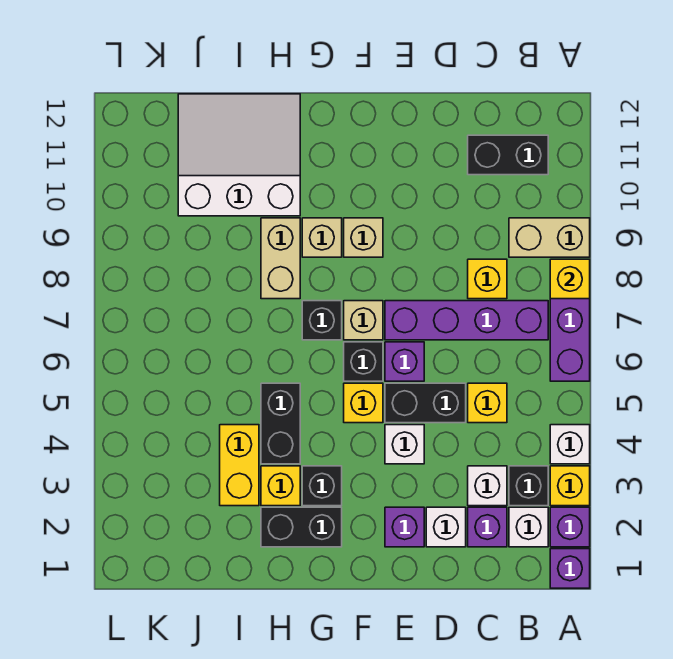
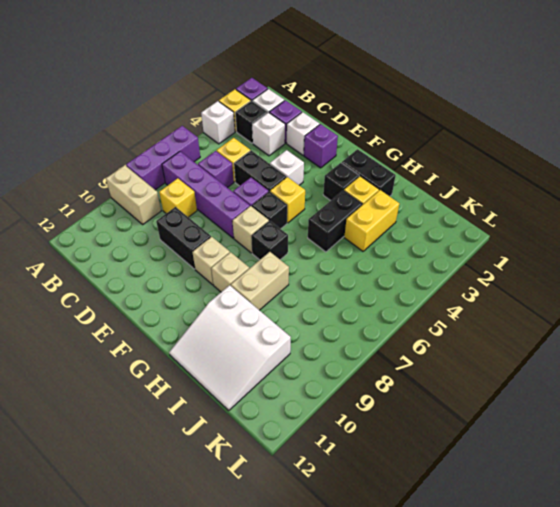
purple 1x1 brick [550,549,590,588] -> purple 1x1 brick moved to [198,151,234,188]
yellow 1x1 brick [550,259,590,299] -> none
black 1x2 brick [468,135,548,175] -> black 1x2 brick moved to [156,207,211,269]

